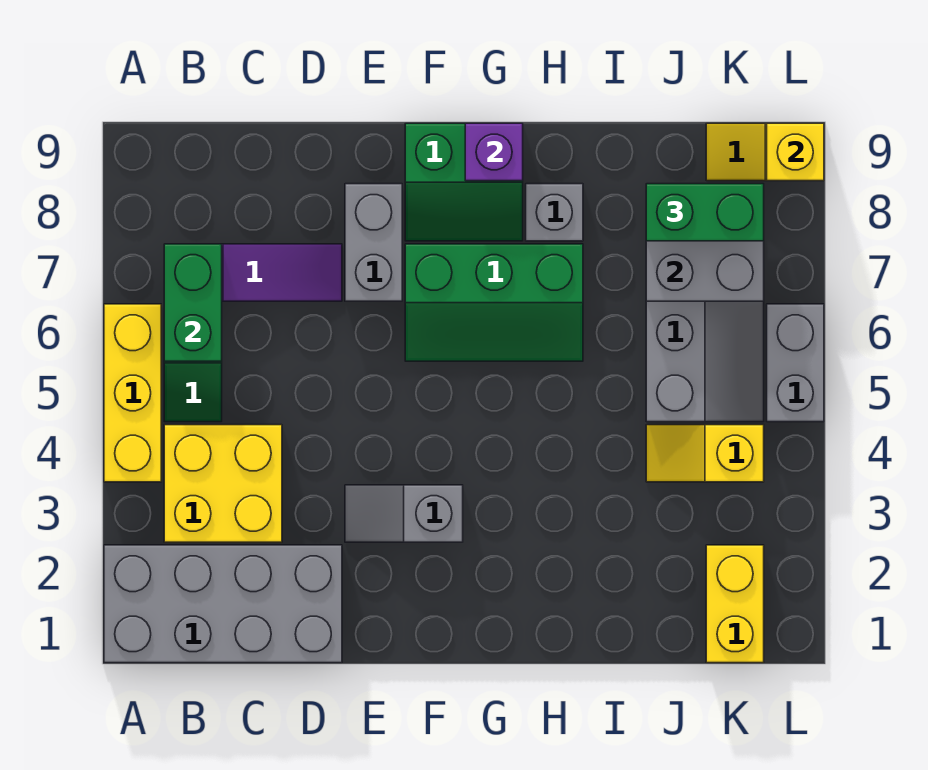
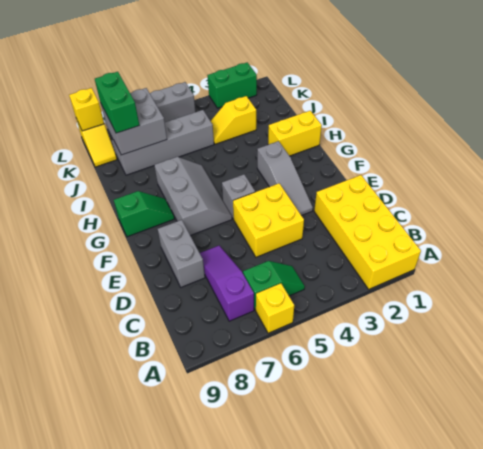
grey 2x4 brick [104,545,342,663] -> yellow 2x4 brick [314,175,421,289]
yellow 1x3 brick [104,304,161,482] -> yellow 1x1 brick [256,283,294,333]
yellow 2x2 brick [164,425,282,542] -> yellow 2x2 brick moved to [233,183,304,257]
green 1x2 brick [164,244,222,361] -> green 1x2 brick moved to [208,62,257,108]
grey 1x2 slope [345,485,463,542] -> grey 1x3 slope [257,141,313,216]
grey 1x2 brick [345,184,402,301] -> grey 1x2 brick turned to [158,220,205,287]
green 2x3 slope [405,244,583,361] -> grey 2x3 slope [154,157,232,236]
green 2x2 slope [405,123,523,241] -> green 1x2 slope [114,191,174,237]
purple 1x1 brick [465,123,523,181] -> none
grey 1x1 brick [526,184,583,241] -> grey 1x1 brick moved to [222,174,255,219]
yellow 1x2 slope [646,425,764,482] -> yellow 1x2 slope turned to [211,96,256,144]
yellow 1x2 brick [706,545,764,663] -> yellow 1x2 brick moved to [268,111,322,156]

